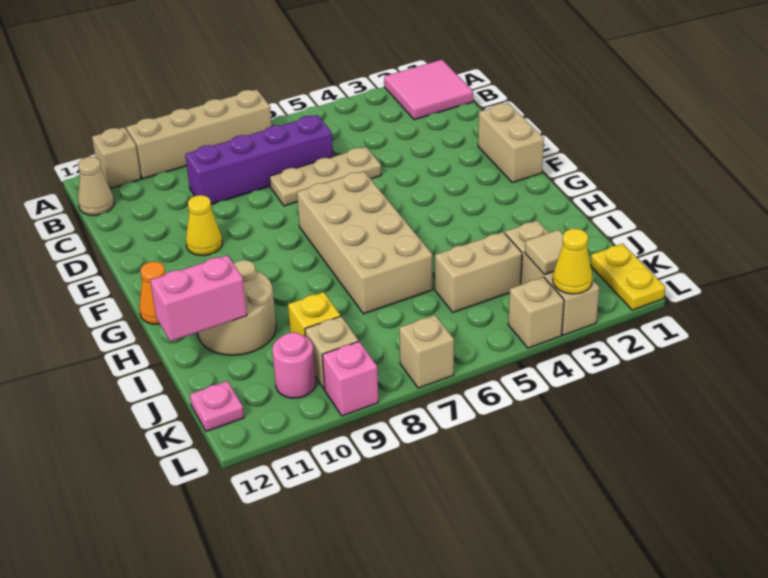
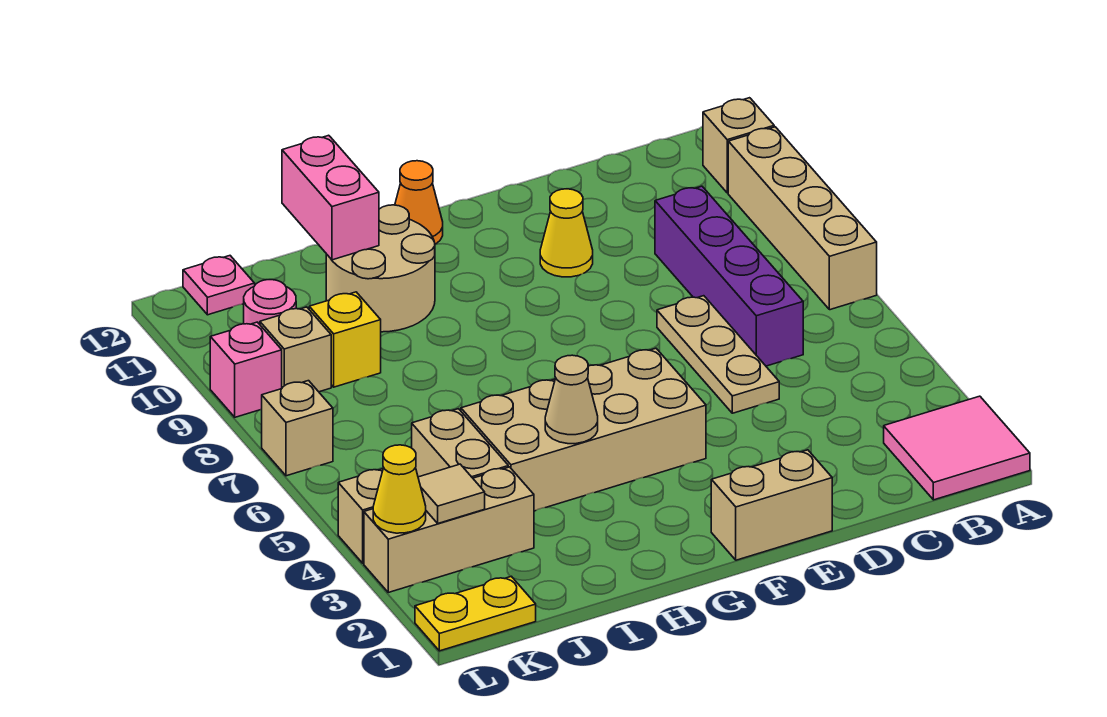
tan 1x1 cone [78,157,114,215] -> tan 1x1 cone moved to [545,355,598,444]
tan 2x4 brick [297,171,433,314] -> tan 2x4 brick moved to [461,348,706,511]

